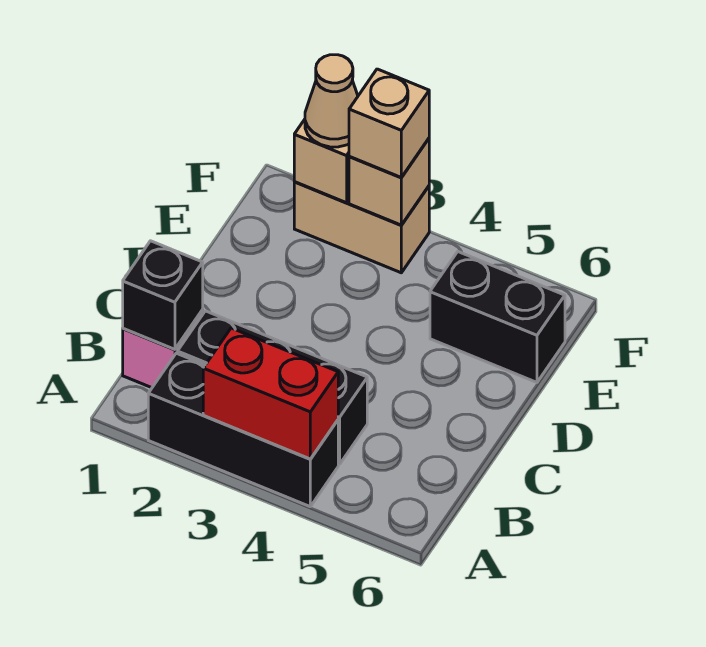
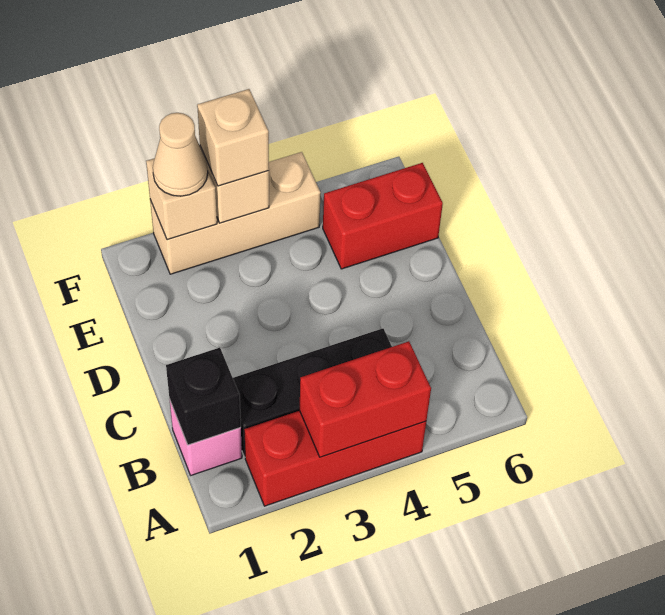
black 1x3 brick [148,353,338,506] -> red 1x3 brick [244,411,426,506]
black 1x2 brick [430,252,565,382] -> red 1x2 brick [323,163,443,269]
tan 1x2 brick [294,182,429,273] -> tan 1x3 brick [150,152,321,274]

